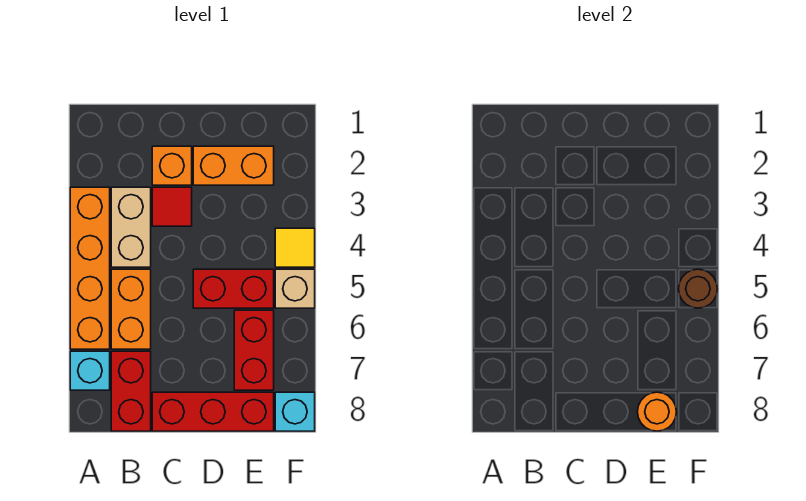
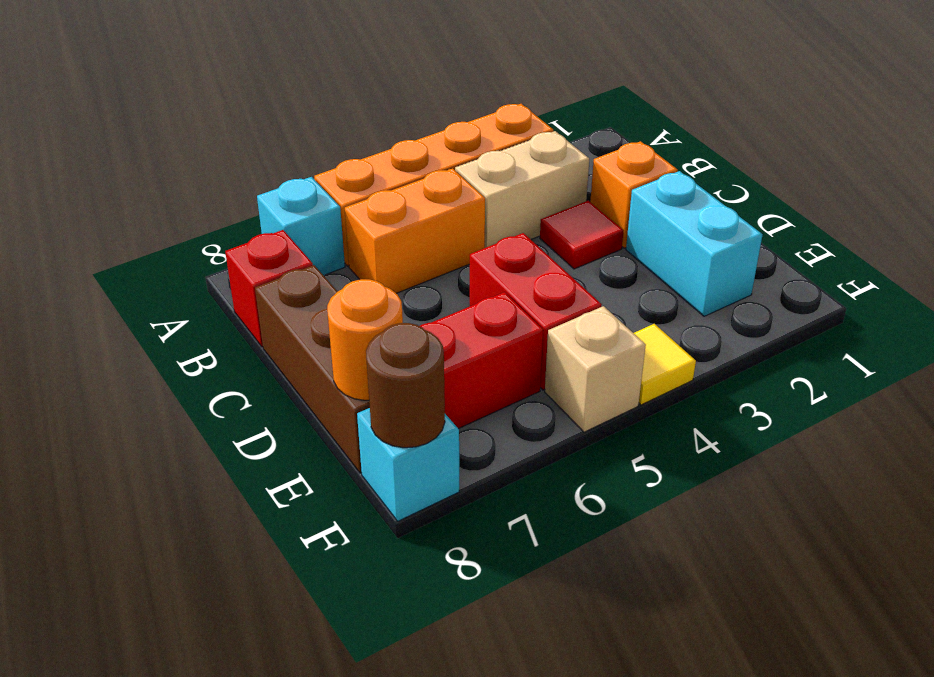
red 1x2 brick [111,351,151,431] -> red 1x1 brick [225,230,313,347]
red 1x3 brick [152,392,274,431] -> brown 1x3 brick [255,265,370,473]
orange 1x2 brick [193,146,274,185] -> cyan 1x2 brick [626,171,763,316]
brown 1x1 round brick [679,269,717,308] -> brown 1x1 round brick moved to [366,323,445,448]

